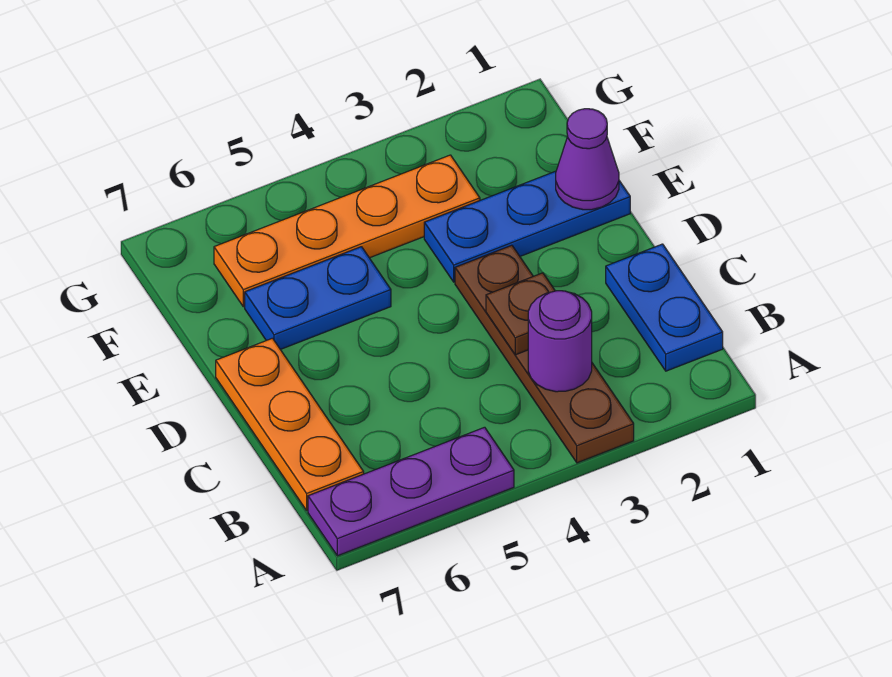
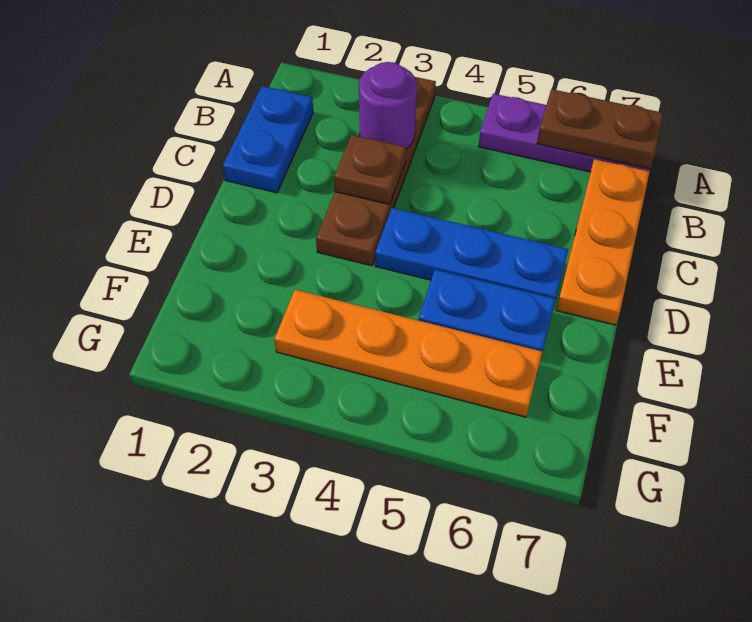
none -> brown 1x2 plate [537,89,664,169]
blue 1x3 plate [424,171,630,282] -> blue 1x3 plate moved to [375,208,568,299]
purple 1x1 cone [556,109,619,210] -> none

